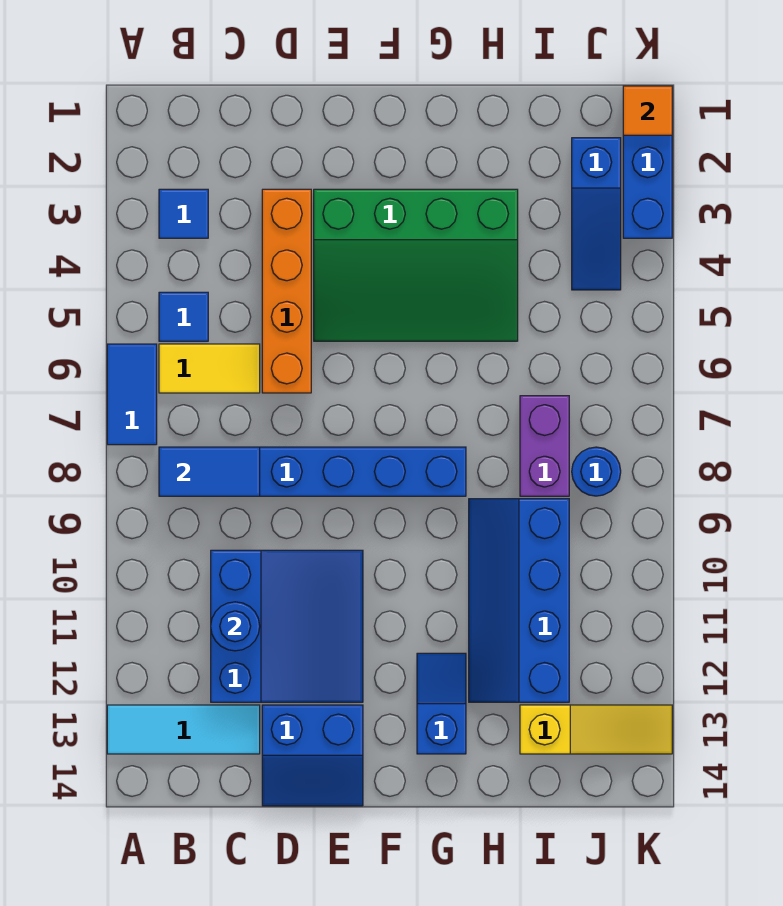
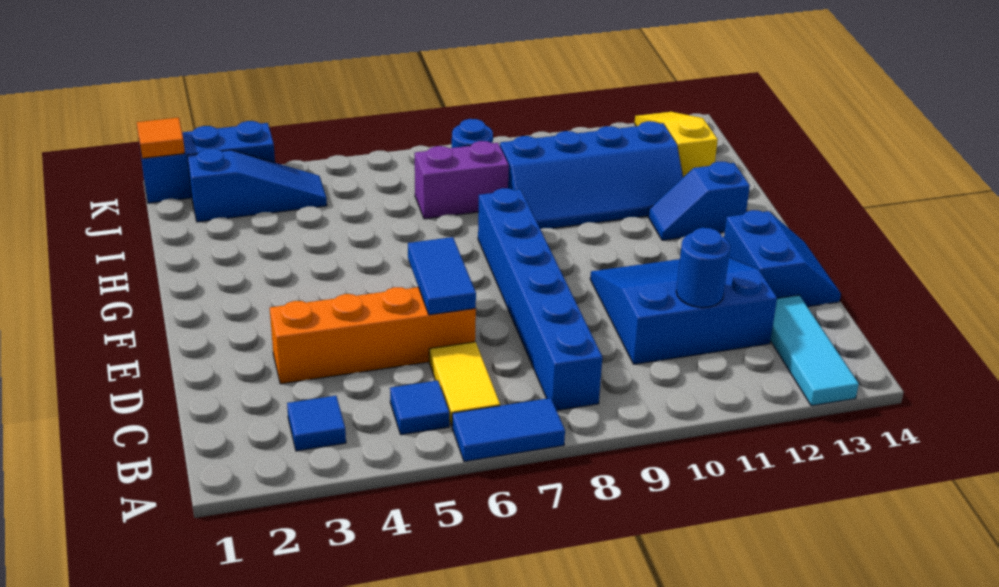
blue 1x2 tile [159,447,260,496] -> blue 1x2 tile moved to [408,237,476,315]
green 3x4 slope [314,189,518,341] -> none

